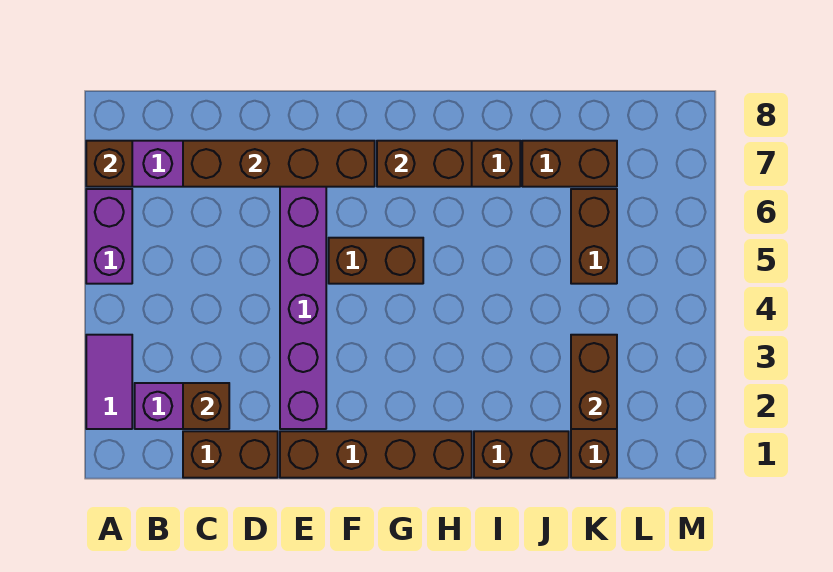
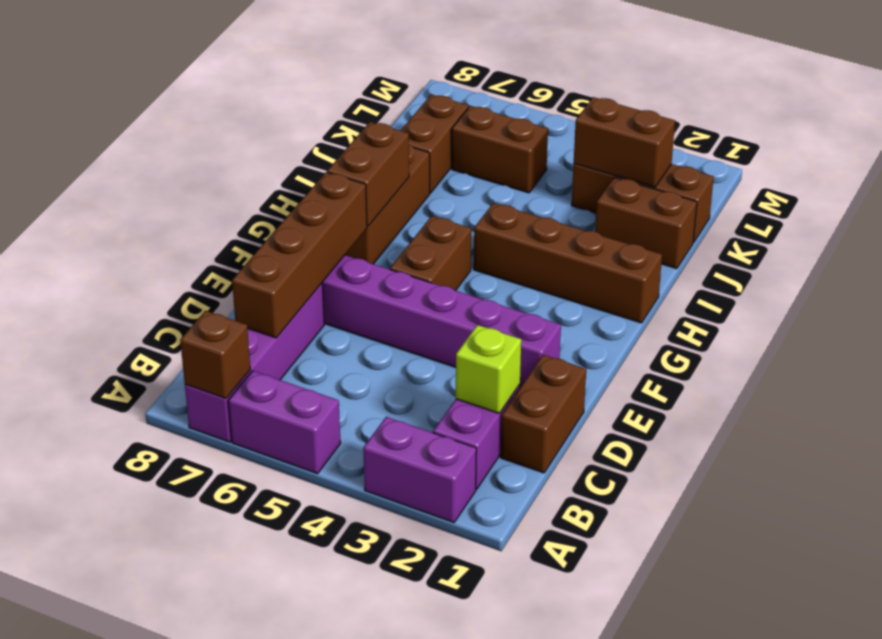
purple 1x2 tile [86,335,132,429] -> purple 1x2 brick [363,417,476,523]
brown 1x1 brick [183,383,229,429] -> lime 1x1 brick [456,325,521,413]
brown 1x4 brick [280,431,472,478] -> brown 1x4 brick turned to [474,203,662,323]
brown 1x2 brick [474,431,569,478] -> brown 1x2 brick turned to [595,177,697,269]

